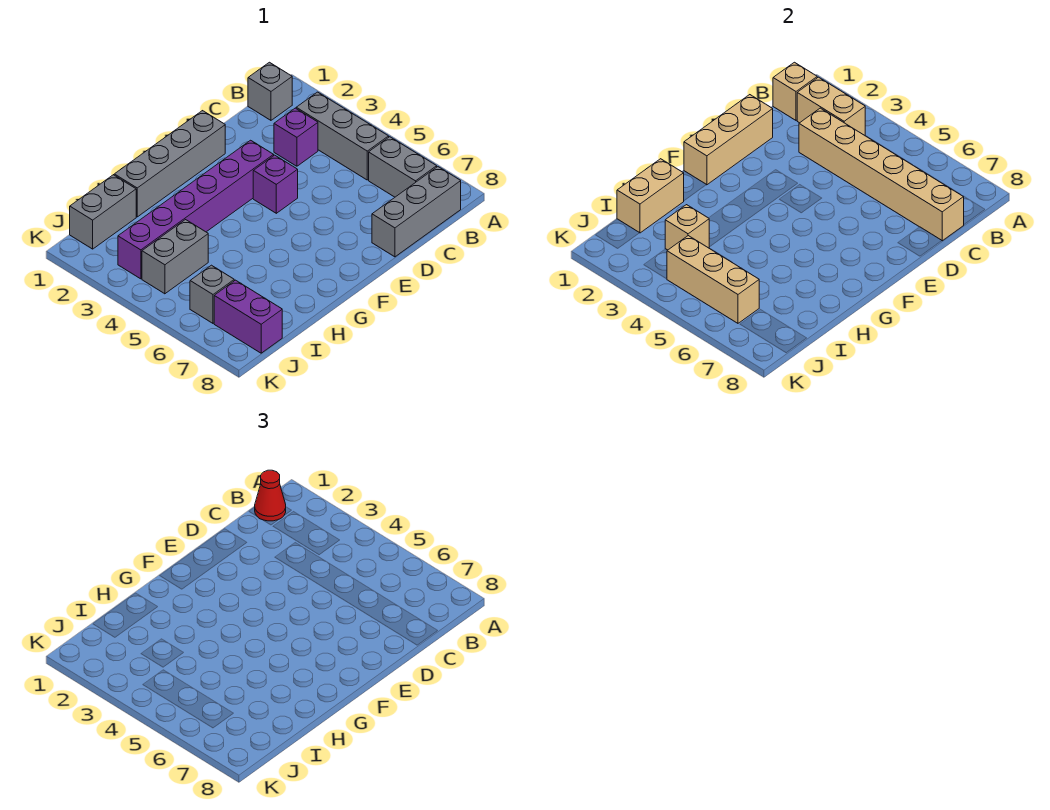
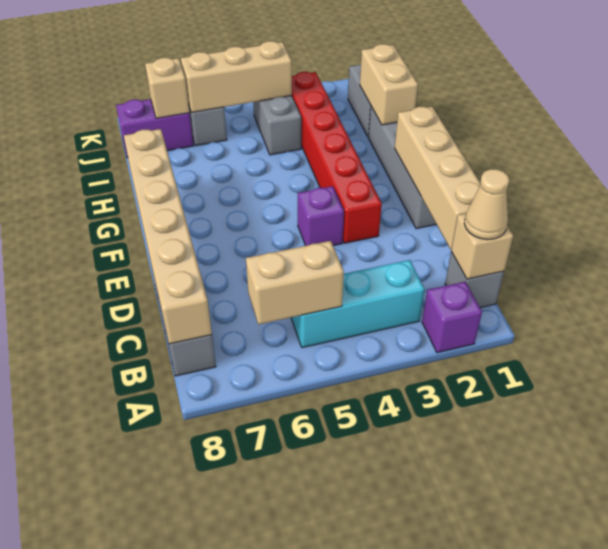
red 1x1 cone [255,470,286,521] -> tan 1x1 cone [464,169,510,240]
tan 1x2 brick [797,77,865,135] -> tan 1x2 brick moved to [246,241,344,324]
grey 1x3 brick [296,92,389,180] -> cyan 1x3 brick [291,260,424,348]
grey 1x2 brick [369,137,437,197] -> none
purple 1x1 brick [274,108,318,166] -> purple 1x1 brick moved to [422,282,482,353]
tan 1x6 brick [799,108,964,241] -> tan 1x6 brick turned to [124,129,212,344]
tan 1x3 brick [684,95,773,185] -> tan 1x4 brick [395,107,480,249]
purple 1x6 brick [118,140,274,279] -> red 1x6 brick [292,72,382,243]
tan 1x1 brick [665,205,709,250] -> tan 1x1 brick moved to [145,58,189,118]

